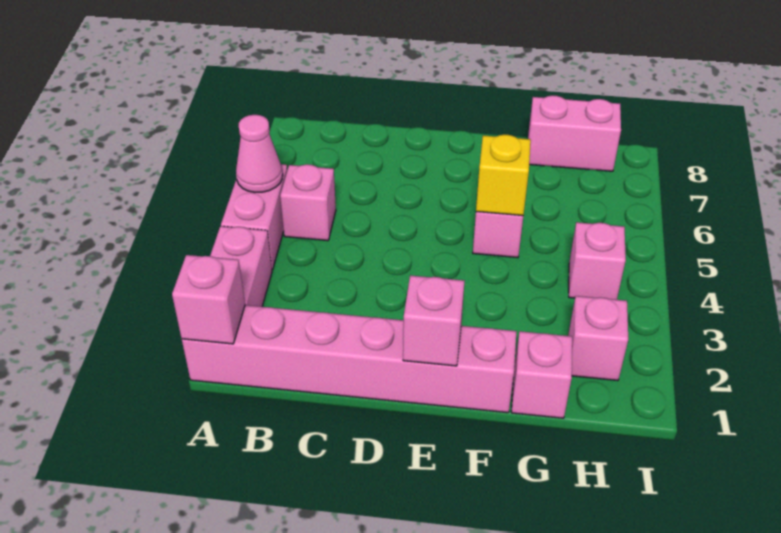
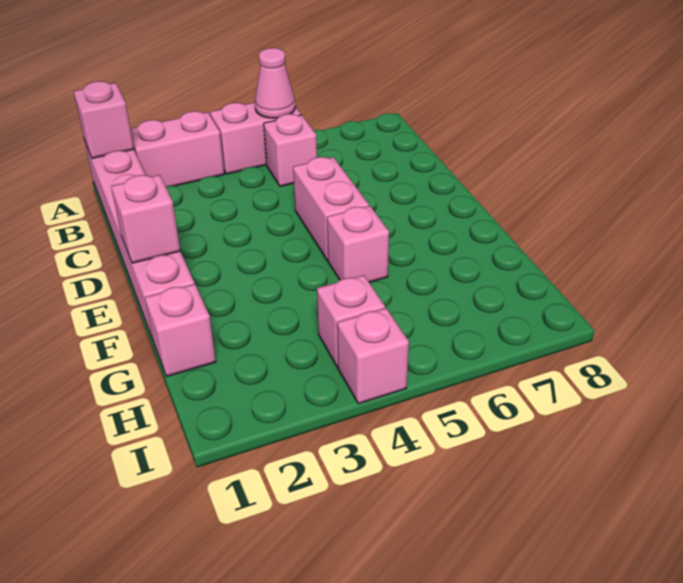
yellow 1x1 brick [476,134,531,216] -> none
pink 1x2 brick [528,95,621,171] -> pink 1x2 brick moved to [293,157,369,260]
pink 1x1 brick [568,296,628,381] -> pink 1x1 brick moved to [337,308,409,404]

